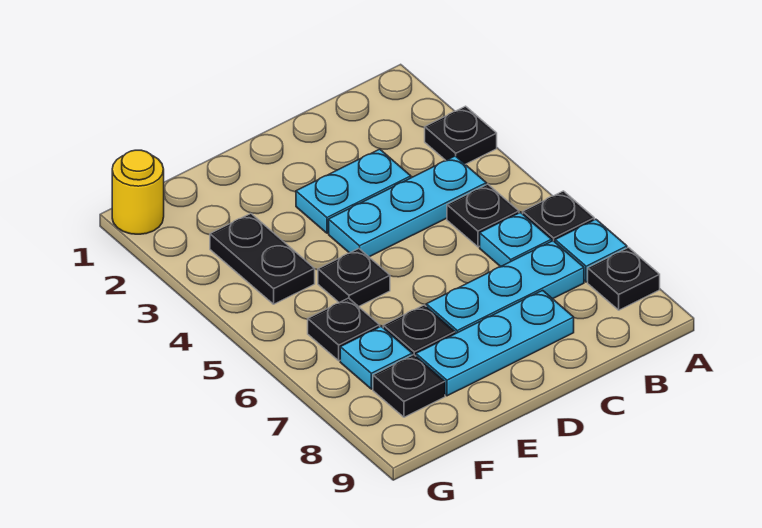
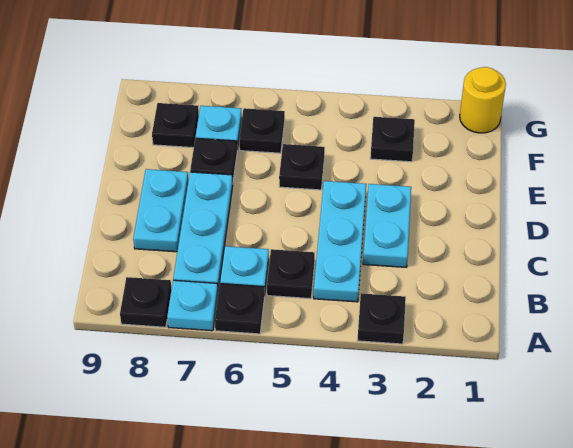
cyan 1x3 plate [416,290,574,396] -> cyan 1x2 plate [133,169,188,252]
black 1x2 plate [210,214,315,304] -> black 1x1 plate [370,117,415,162]

